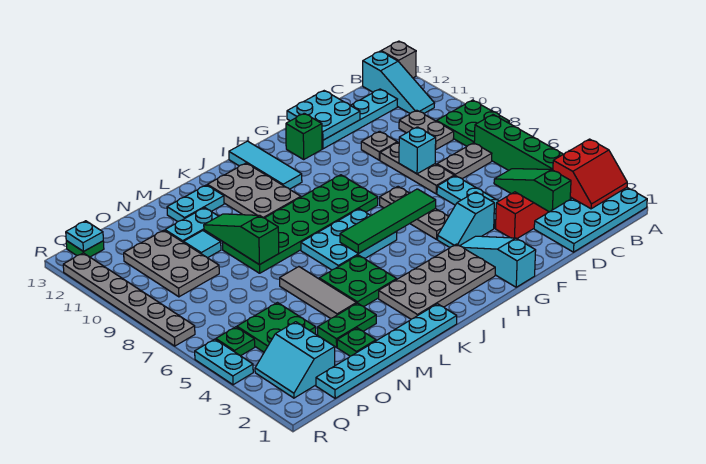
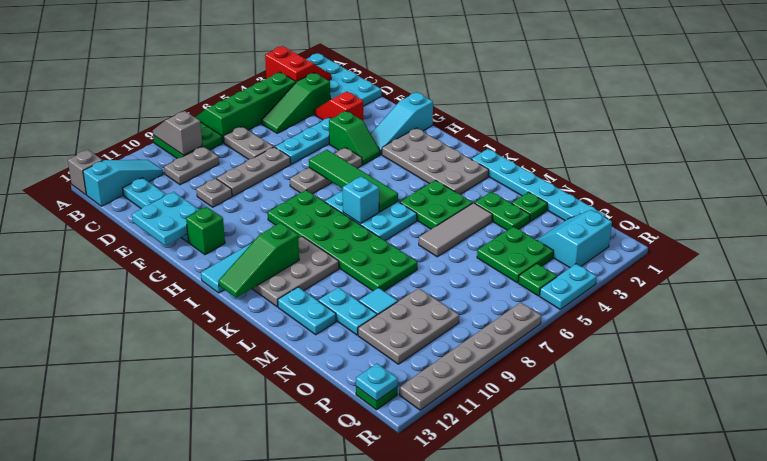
none -> grey 1x2 slope [153,111,202,155]
cyan 1x1 brick [399,127,436,174] -> cyan 1x1 brick moved to [343,176,379,224]
cyan 1x2 slope [438,192,494,247] -> green 1x2 slope [329,111,380,165]
green 1x3 slope [204,214,279,265] -> green 1x3 slope moved to [218,223,299,298]
cyan 2x2 slope [255,322,335,398] -> cyan 2x2 slope turned to [537,210,612,268]

